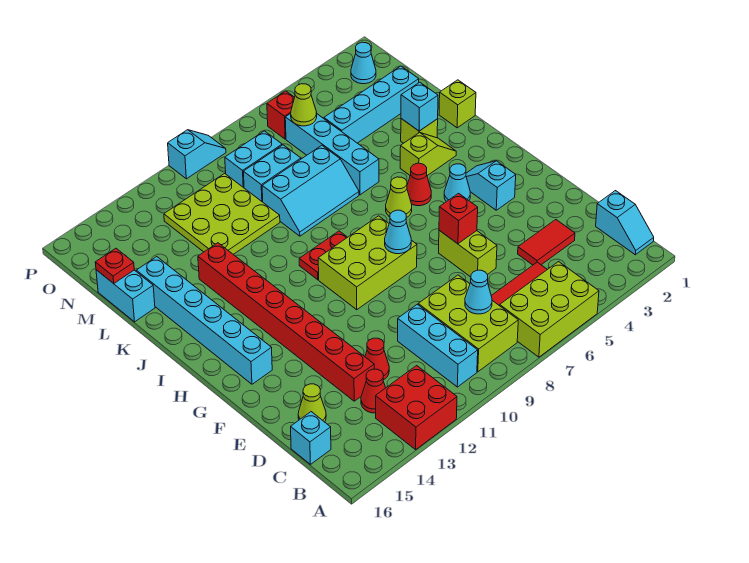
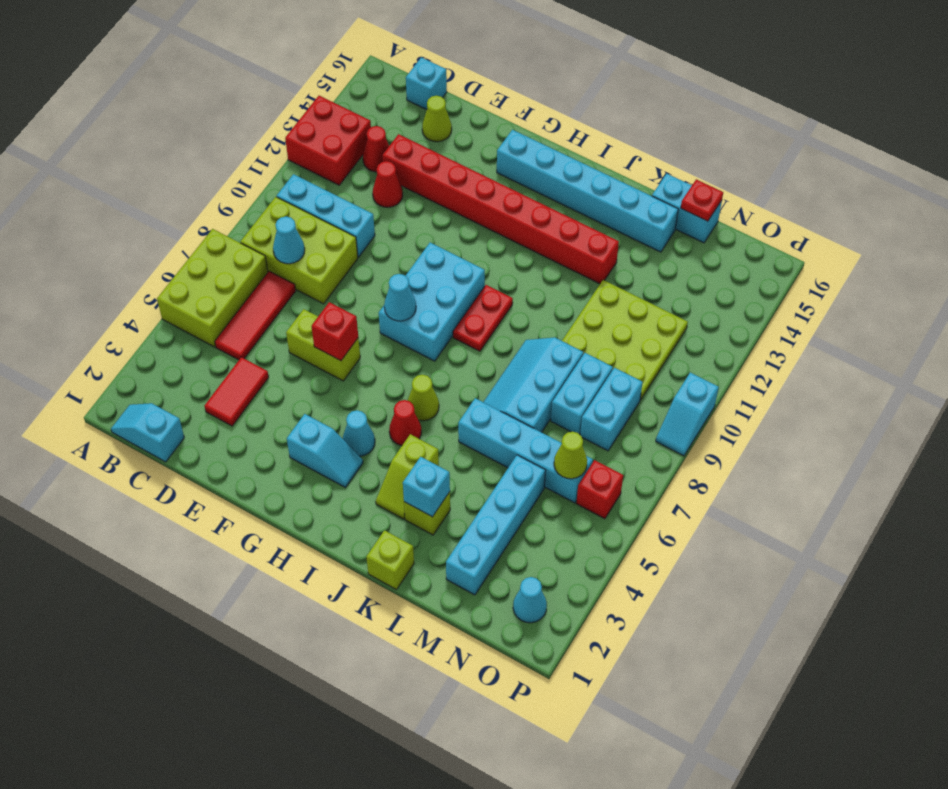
lime 2x3 brick [318,216,417,310] -> cyan 2x3 brick [379,243,485,361]

